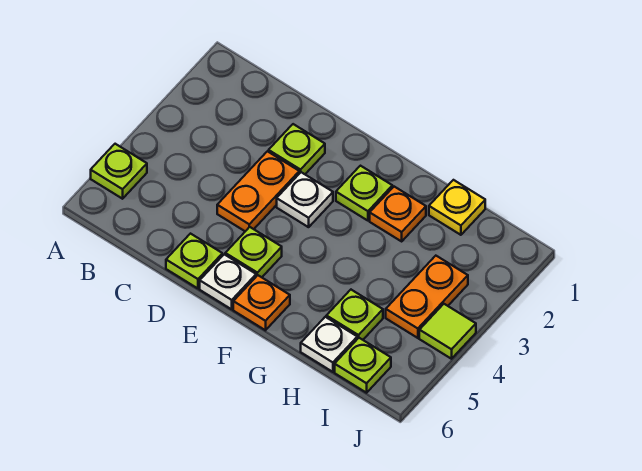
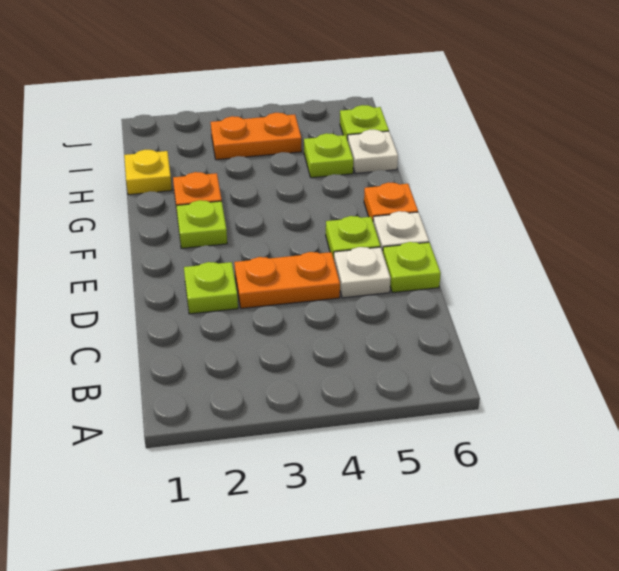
lime 1x1 plate [91,144,147,199] -> none
white 1x1 plate [277,172,333,227] -> white 1x1 plate moved to [334,247,391,298]
lime 1x1 tile [419,304,476,359] -> none

